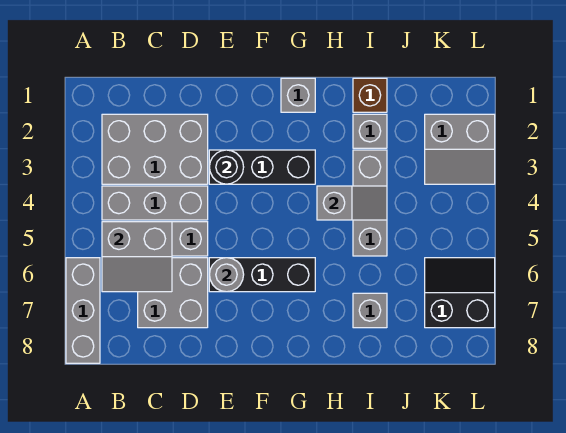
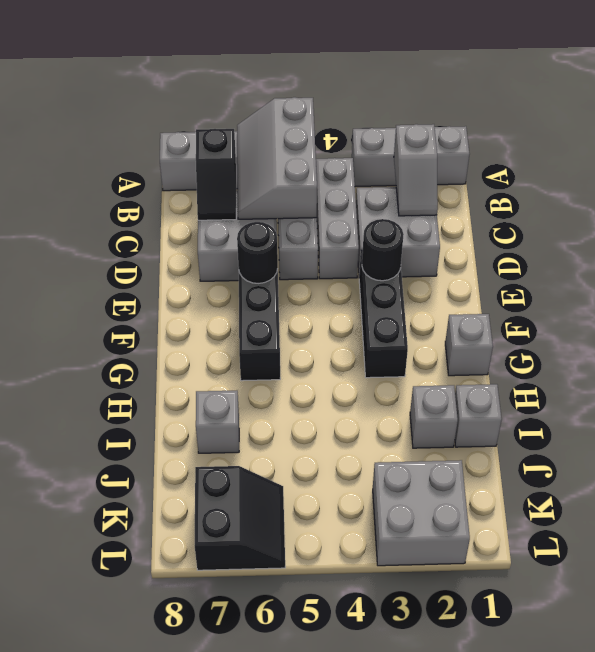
grey 2x3 brick [102,114,208,184] -> grey 2x2 brick [356,187,440,277]
grey 2x2 slope [102,222,172,292] -> grey 2x3 slope [237,97,317,219]
none -> black 1x2 slope [196,129,236,220]
grey 1x1 round brick [209,258,244,292] -> black 1x1 round brick [237,222,278,283]
grey 1x2 slope [317,186,387,220] -> grey 1x2 slope moved to [394,124,438,216]
brown 1x1 brick [353,78,387,112] -> grey 1x1 brick [455,384,502,447]
grey 1x3 brick [353,150,387,256] -> grey 1x3 brick moved to [352,126,470,187]
grey 2x2 slope [425,114,495,184] -> grey 2x2 brick [373,460,470,566]

